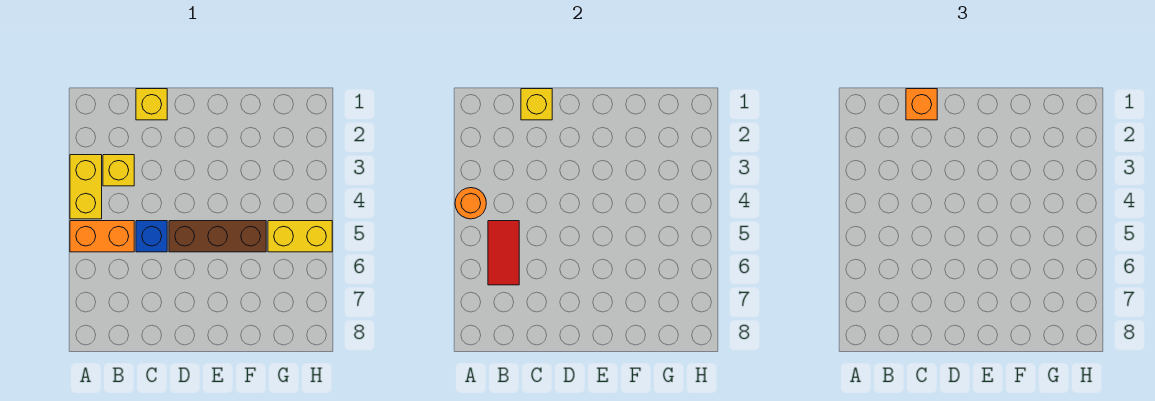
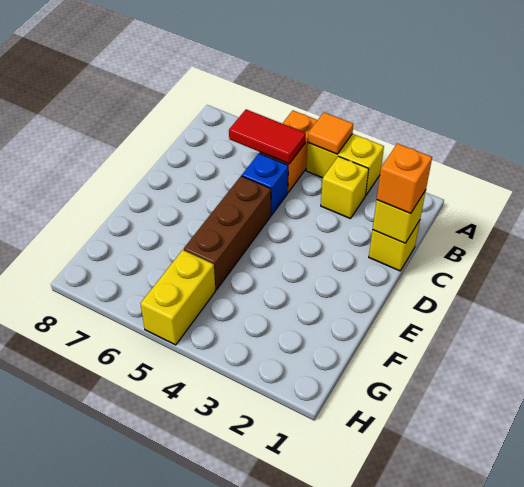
orange 1x1 round brick [455,188,486,219] -> orange 1x1 tile [308,112,353,154]

